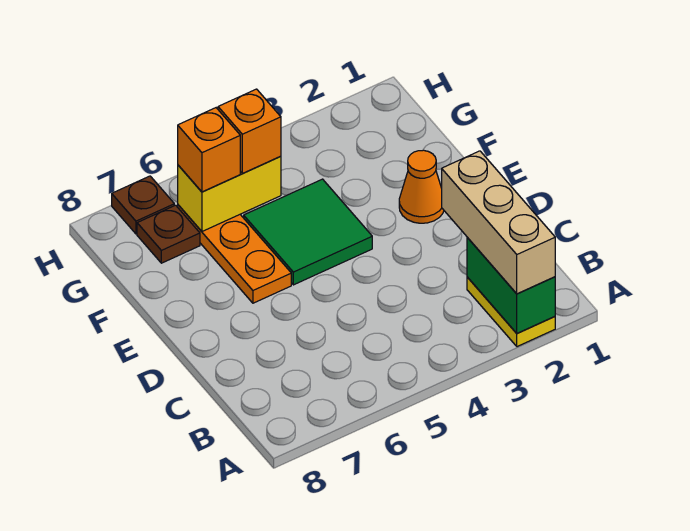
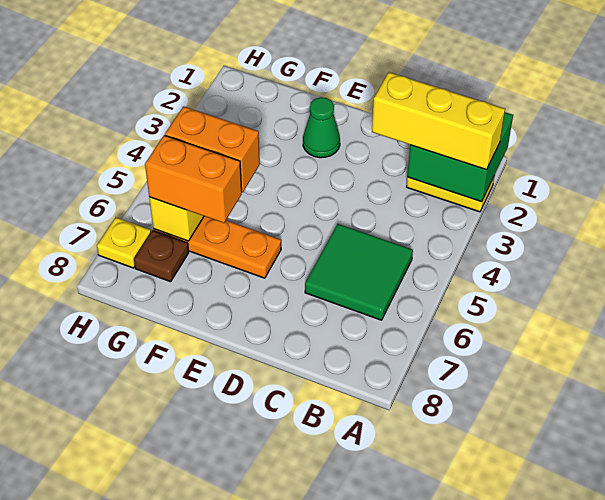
green 1x2 brick [467,237,555,333] -> green 2x2 brick [407,112,513,202]
tan 1x3 brick [442,151,555,294] -> yellow 1x3 brick [372,72,505,170]
orange 1x1 cone [399,150,444,223] -> green 1x1 cone [303,97,340,158]
green 2x2 tile [244,179,372,285] -> green 2x2 tile moved to [305,224,413,320]
orange 1x1 brick [218,89,281,173] -> orange 1x2 brick [165,106,260,193]
orange 1x1 brick [178,108,240,192] -> orange 1x2 brick [145,135,242,223]
brown 1x1 plate [112,176,174,234] -> yellow 1x1 plate [97,217,151,268]

